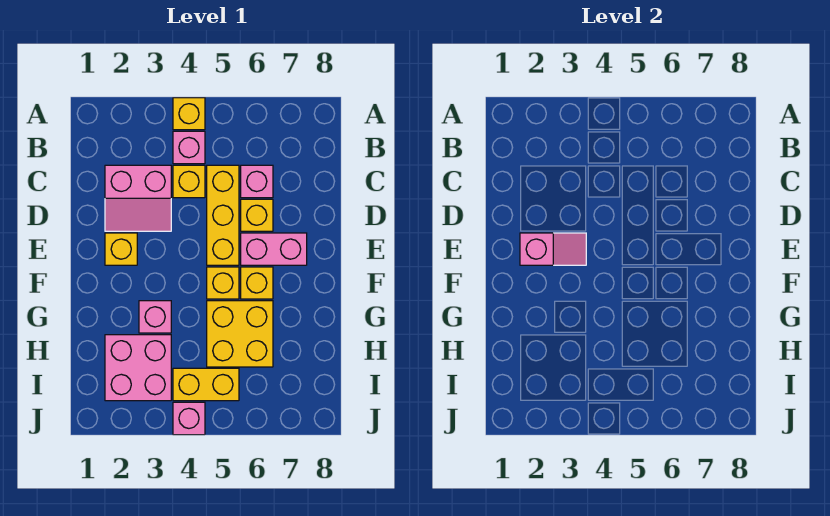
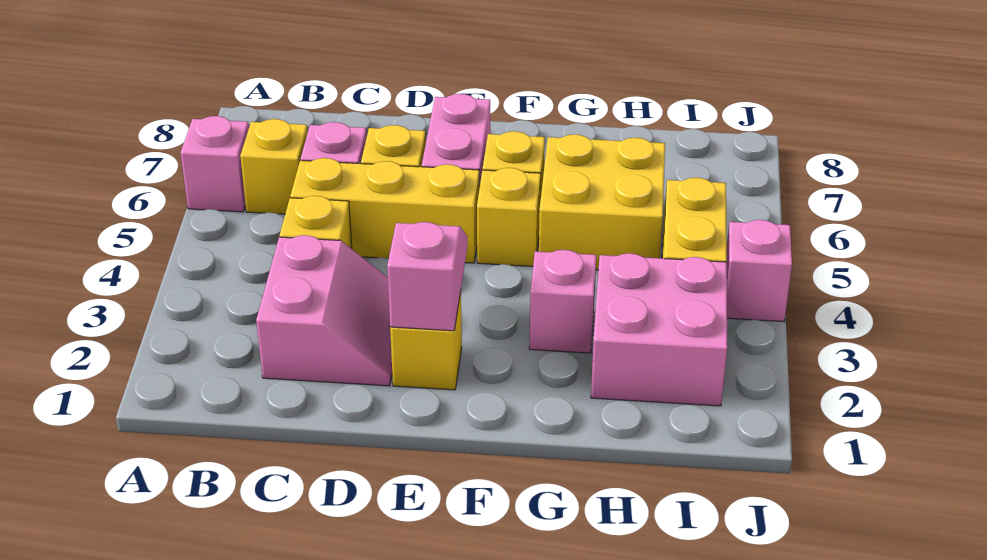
yellow 1x1 brick [173,98,205,130] -> yellow 1x1 brick moved to [240,119,308,214]
pink 1x1 brick [173,131,205,164] -> pink 1x1 brick moved to [181,116,249,212]

